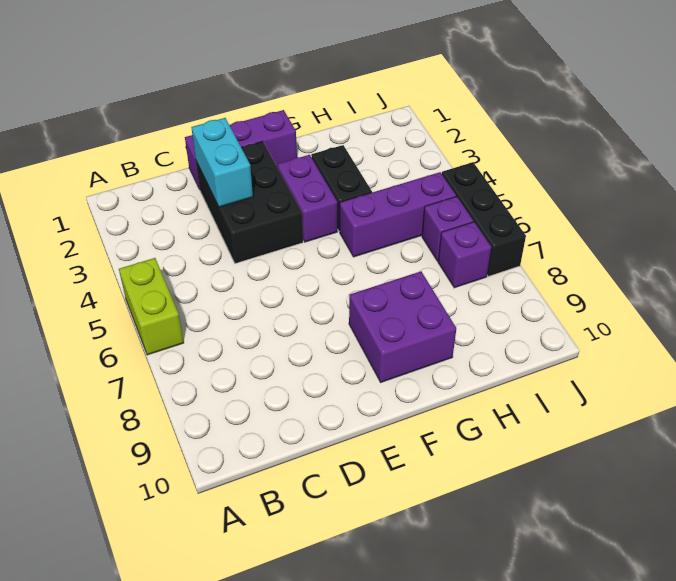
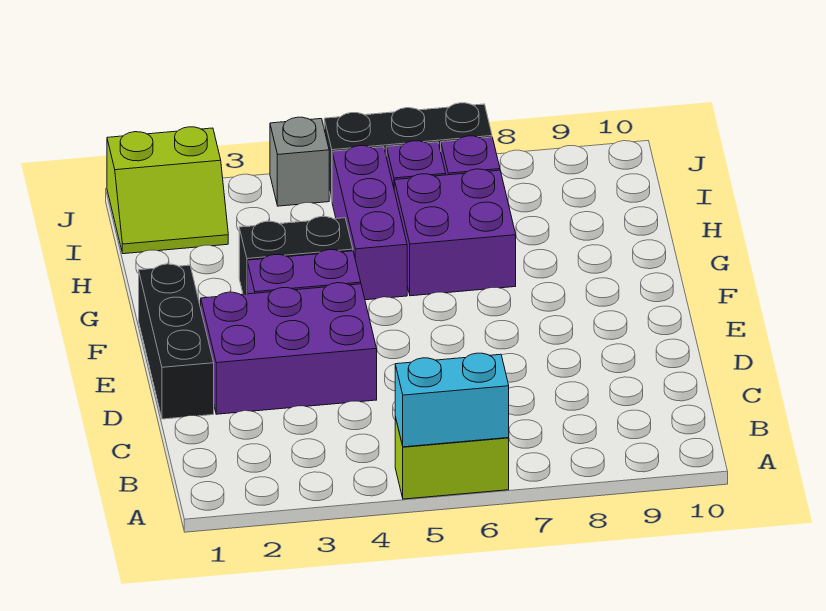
purple 1x3 brick [185,110,297,189] -> black 1x3 brick [139,264,214,419]
black 2x3 brick [196,141,303,264] -> purple 2x3 brick [201,283,377,414]
cyan 1x2 brick [191,118,253,207] -> cyan 1x2 brick moved to [395,353,509,447]
purple 2x2 brick [349,271,456,382] -> purple 2x2 brick moved to [394,169,516,296]
none -> lime 2x2 slope [107,127,228,254]
none -> grey 1x1 brick [270,117,329,206]

